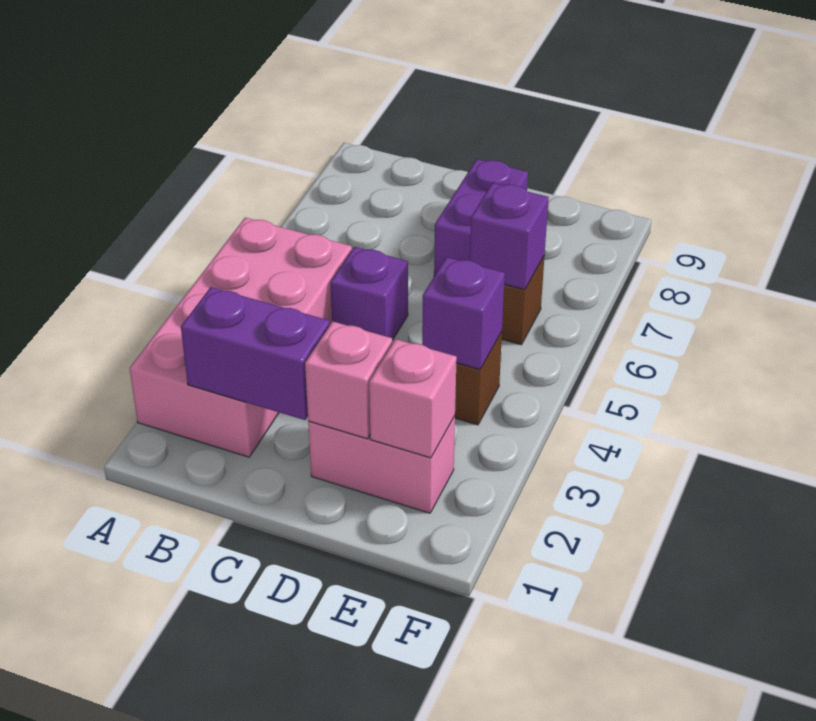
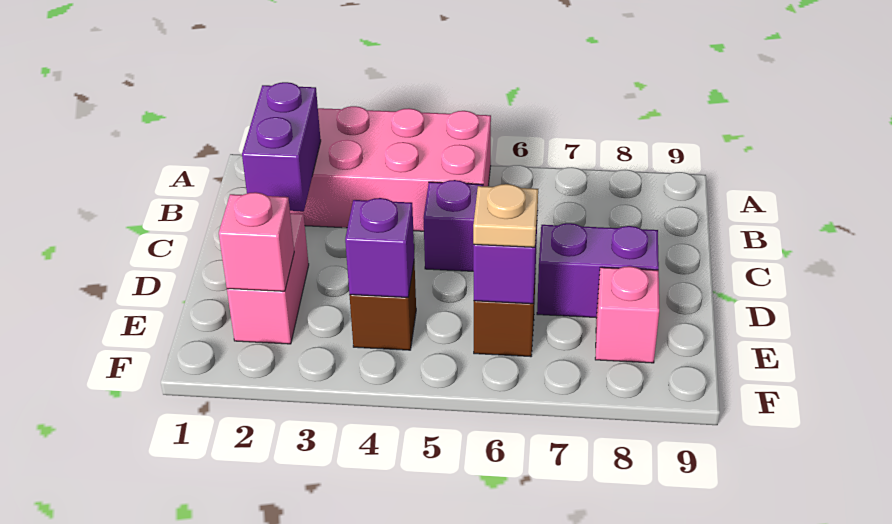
pink 1x1 brick [305,321,392,439] -> pink 1x1 brick moved to [595,266,659,363]
none -> tan 1x1 plate [473,184,538,247]

